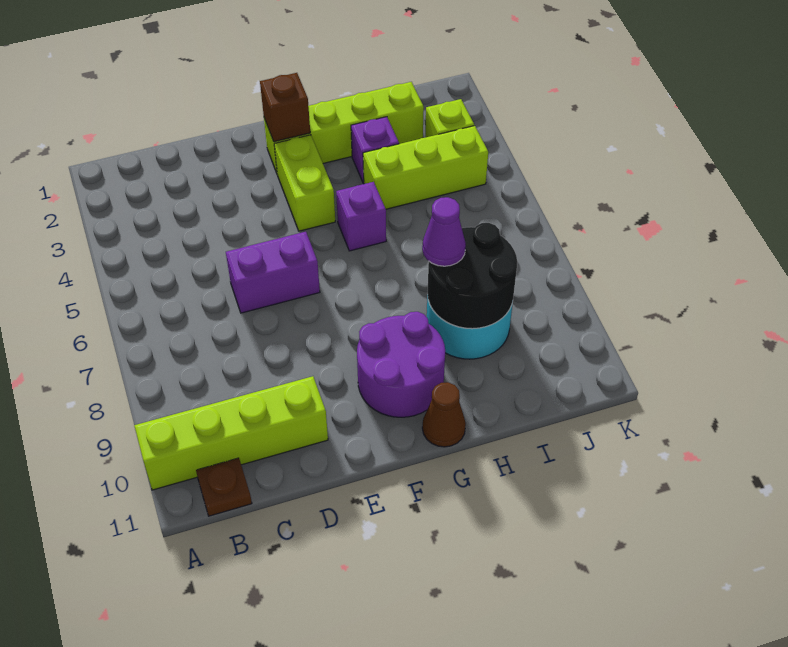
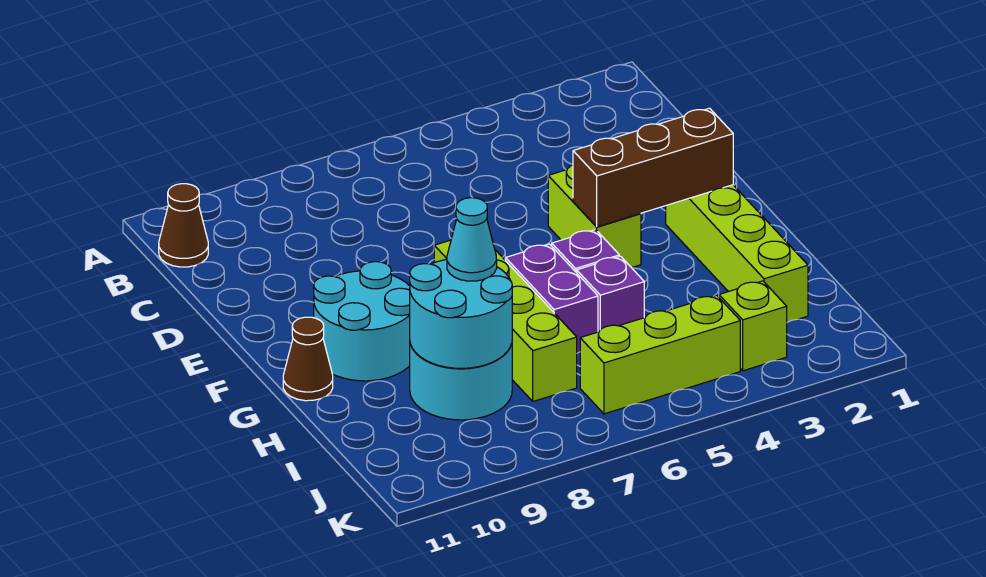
lime 1x4 brick [134,376,328,490] -> lime 1x4 brick moved to [434,240,577,401]
brown 1x1 plate [196,458,252,516] -> brown 1x1 cone [159,184,208,267]
purple 1x2 brick [226,232,320,313] -> purple 1x2 brick moved to [505,244,598,353]
brown 1x1 brick [260,73,310,142] -> brown 1x3 brick [573,108,733,227]
lime 1x2 brick [274,135,335,231] -> lime 1x2 brick turned to [548,165,641,268]
purple 2x2 round brick [357,312,445,417] -> cyan 2x2 round brick [313,262,410,381]
purple 1x1 brick [351,117,399,184] -> purple 1x1 brick moved to [577,256,644,332]
lime 1x3 brick [363,126,488,209] -> lime 1x3 brick turned to [580,295,740,414]
black 2x2 round brick [427,223,517,329] -> cyan 2x2 round brick [410,260,512,368]
purple 1x1 cone [422,197,466,266] -> cyan 1x1 cone [447,198,497,281]

